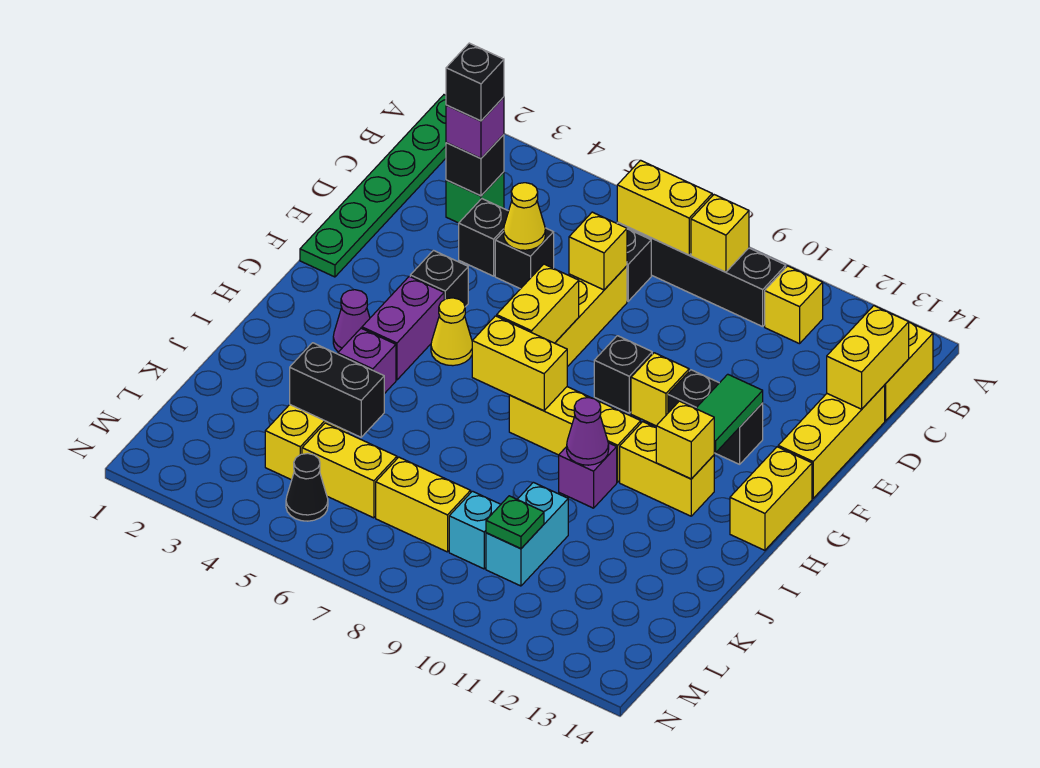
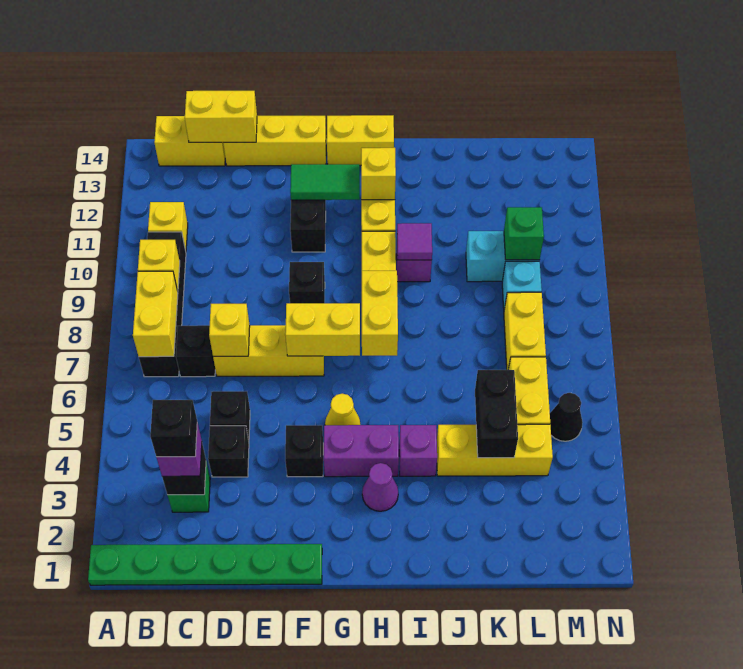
yellow 1x1 cone [504,183,545,250] -> none
yellow 1x1 brick [631,353,689,426] -> none
purple 1x1 cone [567,398,609,465] -> purple 1x1 tile [397,223,432,260]
green 1x1 plate [486,496,544,548] -> green 1x1 brick [504,207,544,260]

